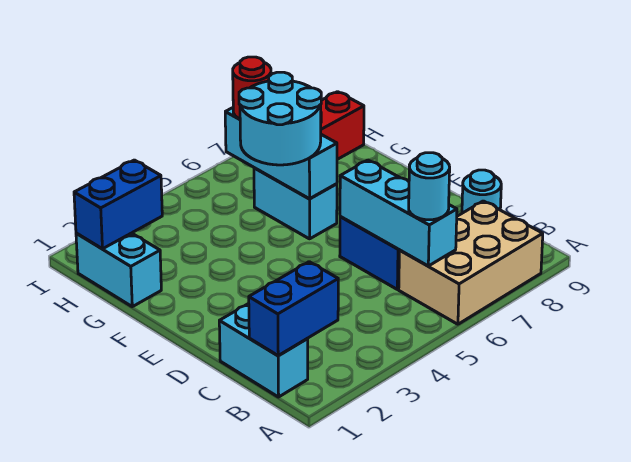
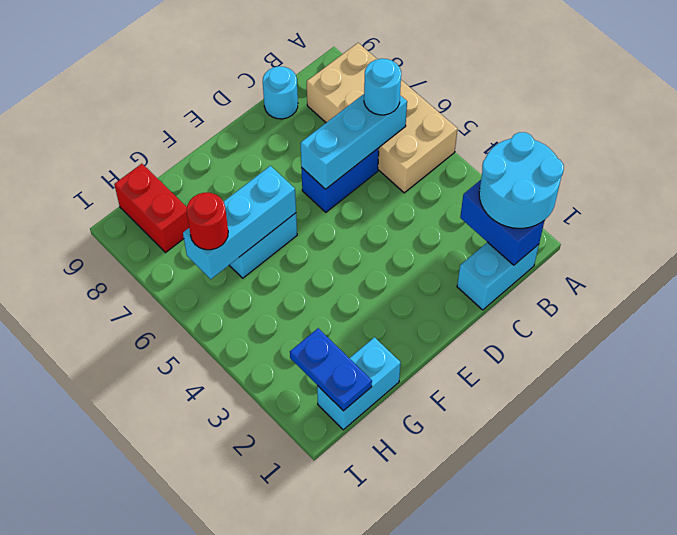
tan 2x3 brick [399,201,543,324] -> tan 2x4 brick [307,43,457,193]
cyan 2x2 round brick [239,72,321,165] -> cyan 2x2 round brick moved to [479,132,564,228]
blue 1x2 brick [74,160,162,249] -> blue 1x2 plate [290,328,372,411]

